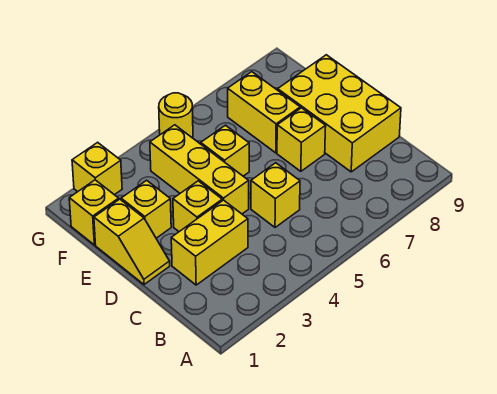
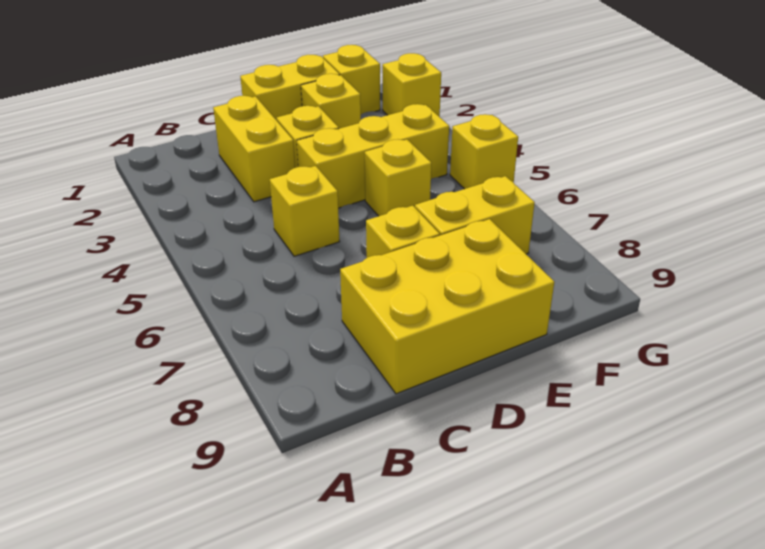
yellow 1x2 slope [94,199,170,284] -> yellow 1x2 brick [240,55,340,120]
yellow 1x1 round brick [159,93,193,138] -> yellow 1x1 brick [450,114,518,189]

